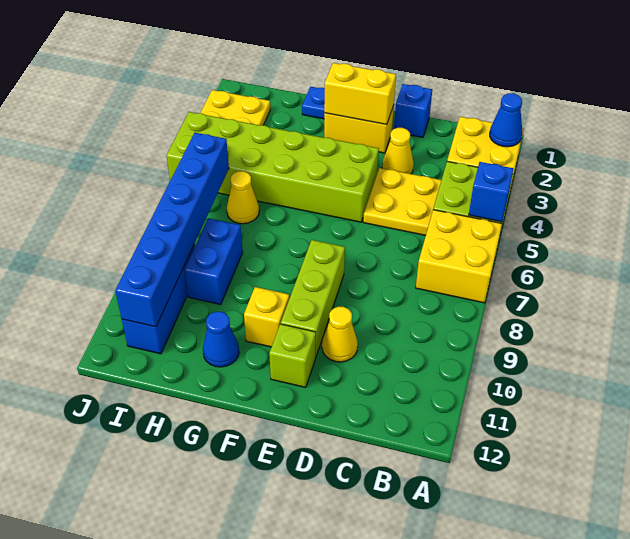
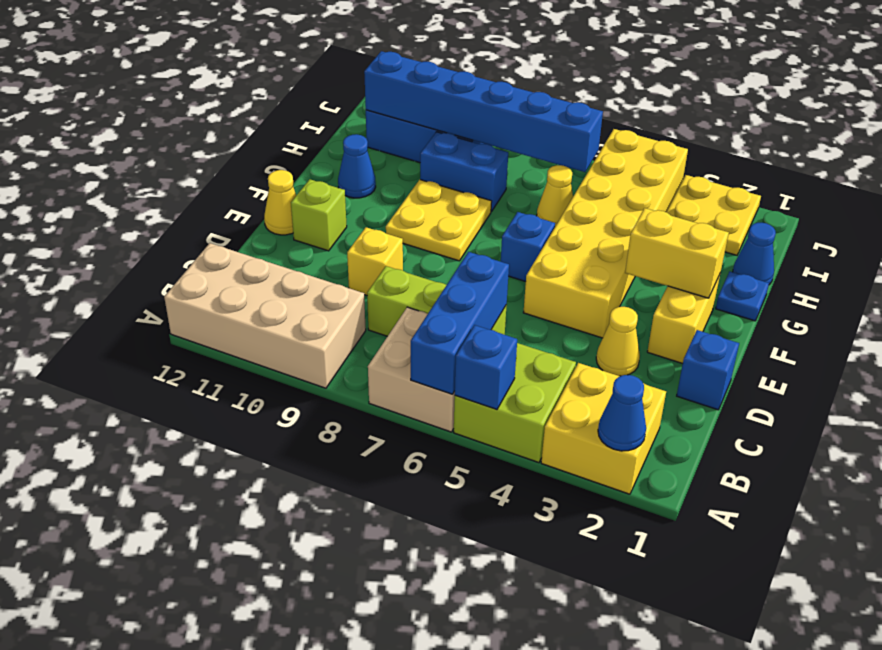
yellow 2x2 brick [416,210,502,303] -> tan 2x2 brick [368,307,455,432]
none -> blue 1x3 brick [411,252,509,394]
none -> tan 2x4 brick [164,243,366,388]
yellow 2x2 plate [363,168,442,235] -> yellow 2x2 plate moved to [386,180,492,261]
yellow 1x1 cone [322,307,358,362] -> yellow 1x1 cone moved to [264,170,296,235]
yellow 1x2 brick [324,63,396,125] -> yellow 1x2 brick turned to [625,208,729,298]
lime 2x6 brick [166,112,379,222] -> yellow 2x6 brick [523,129,688,338]
lime 1x3 brick [281,240,345,356] -> lime 1x3 brick moved to [367,266,507,336]
none -> blue 1x1 brick [501,212,555,282]
yellow 1x1 brick [244,287,289,347] -> yellow 1x1 brick moved to [347,227,403,295]
none -> blue 1x1 cone [733,223,776,285]

